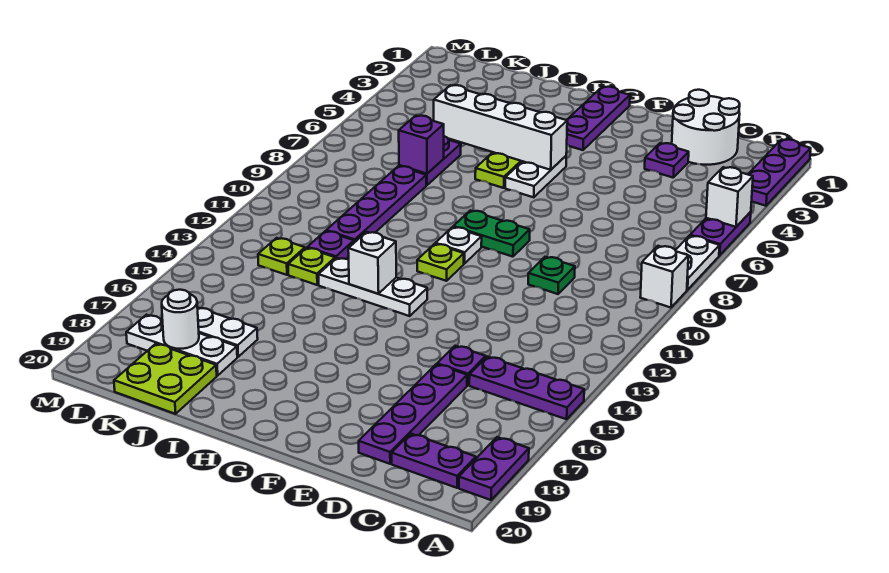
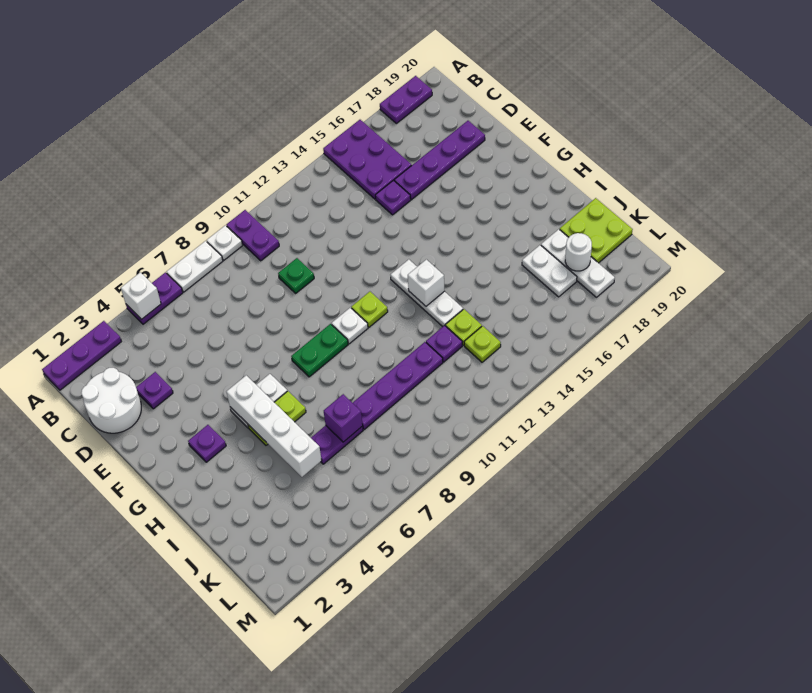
white 1x1 brick [640,246,688,308] -> white 1x1 plate [207,225,243,260]
purple 1x3 plate [469,357,584,419] -> purple 2x3 plate [323,120,412,199]
purple 1x2 plate [392,434,476,488] -> purple 1x2 plate moved to [226,210,279,261]
green 1x2 plate [453,211,530,257] -> green 1x2 plate turned to [291,324,348,377]
purple 1x3 plate [567,87,630,150] -> purple 1x1 plate [188,425,226,462]

